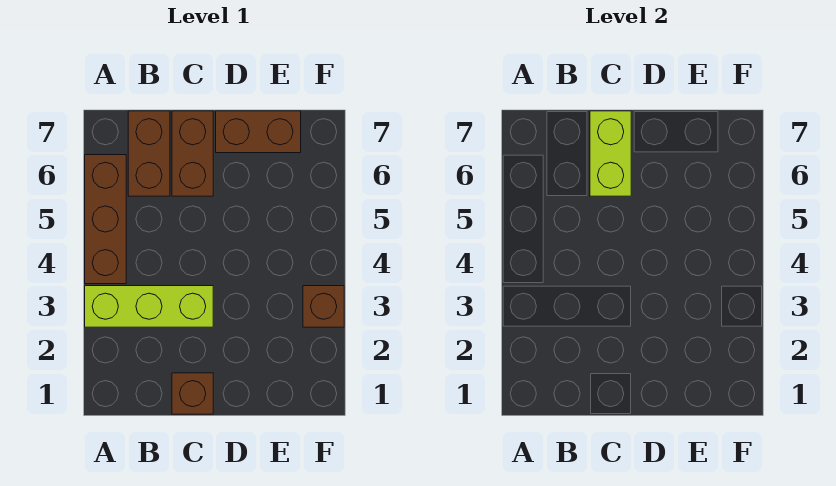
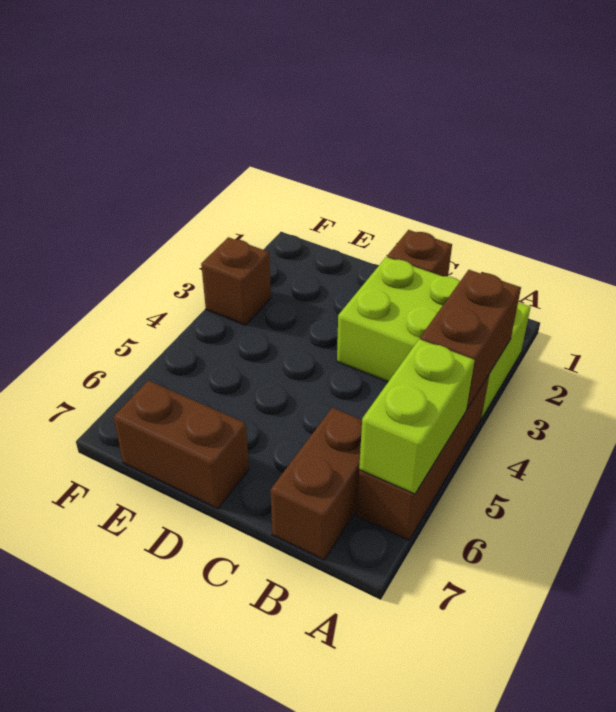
lime 1x3 brick [85,286,213,327] -> lime 2x3 brick [337,257,530,419]
brown 1x2 brick [172,111,213,196] -> brown 1x2 brick moved to [420,270,521,409]
lime 1x2 brick [590,111,631,196] -> lime 1x2 brick moved to [359,339,475,494]

